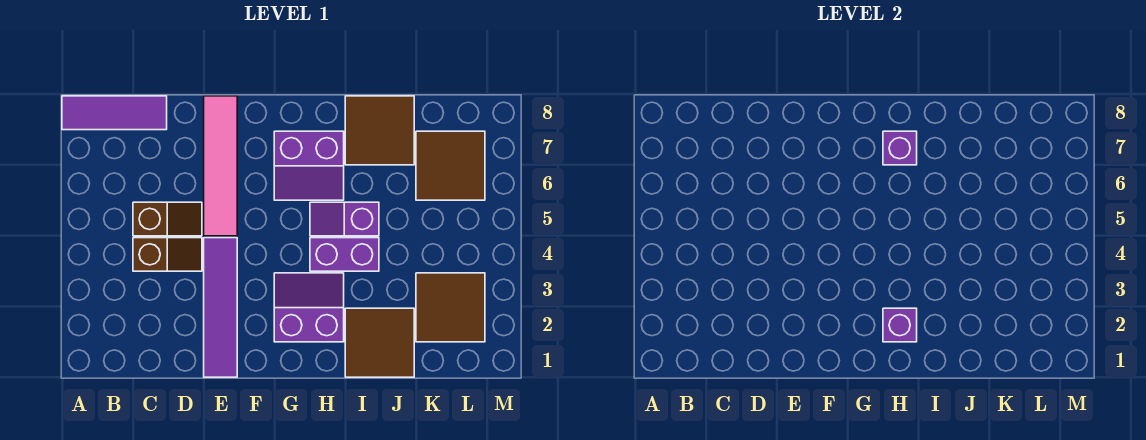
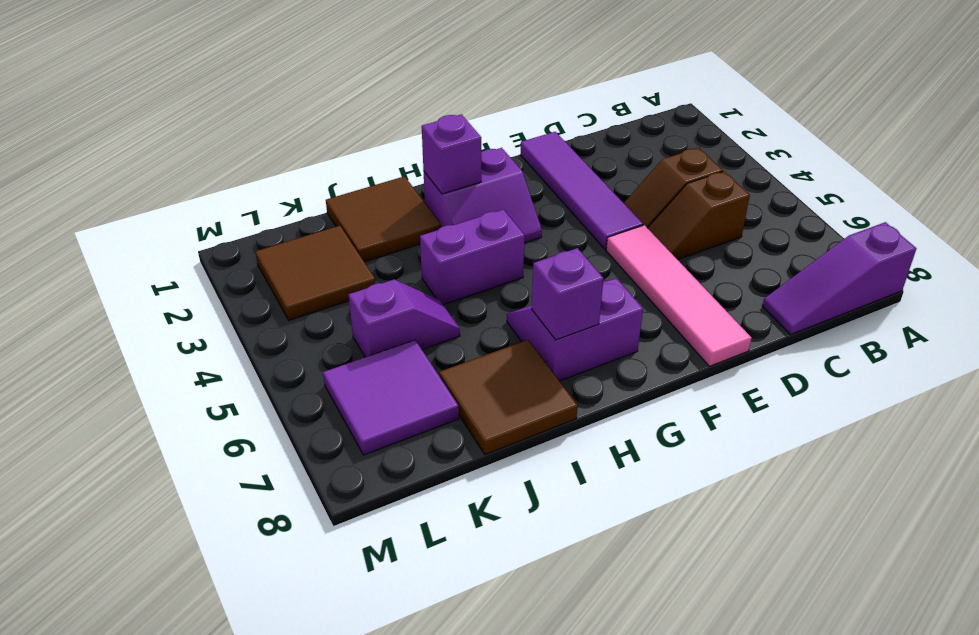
purple 1x3 tile [62,96,167,130] -> purple 1x3 slope [762,222,916,335]
purple 1x2 slope [310,202,379,236] -> purple 1x2 slope moved to [349,280,460,357]
brown 2x2 tile [416,131,485,200] -> purple 2x2 tile [323,340,459,455]

